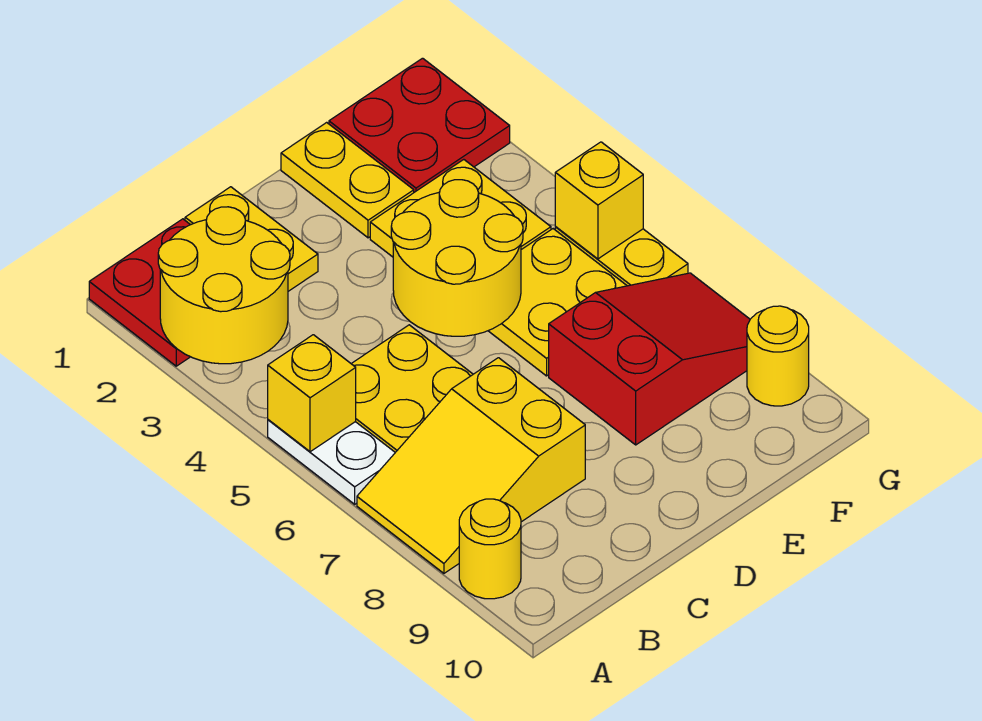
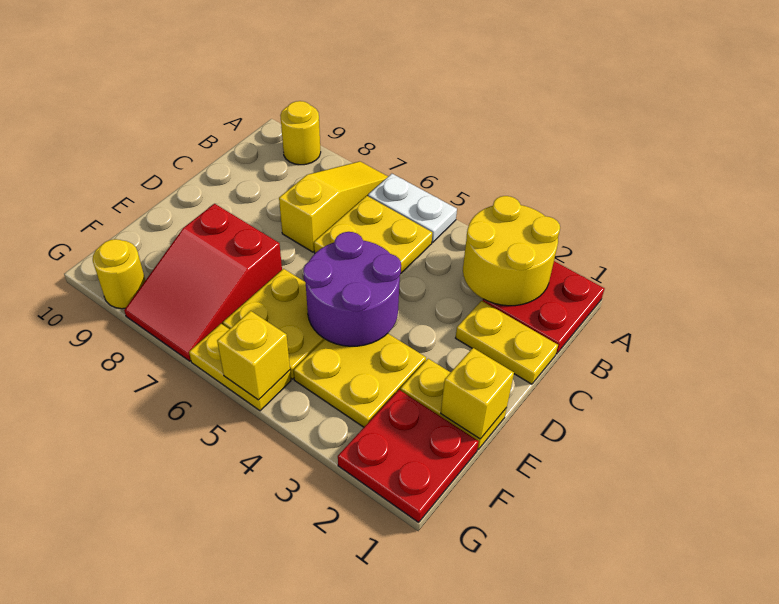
yellow 1x1 brick [268,335,356,452] -> yellow 1x1 brick moved to [441,348,514,439]
yellow 2x3 slope [357,358,585,573] -> yellow 1x3 slope [279,161,388,252]
yellow 2x2 round brick [391,180,523,336] -> purple 2x2 round brick [303,232,401,346]

